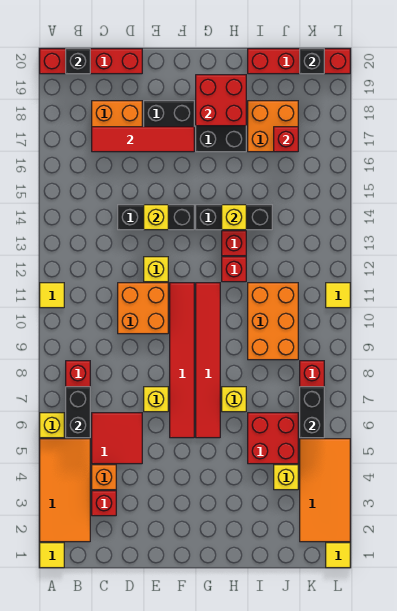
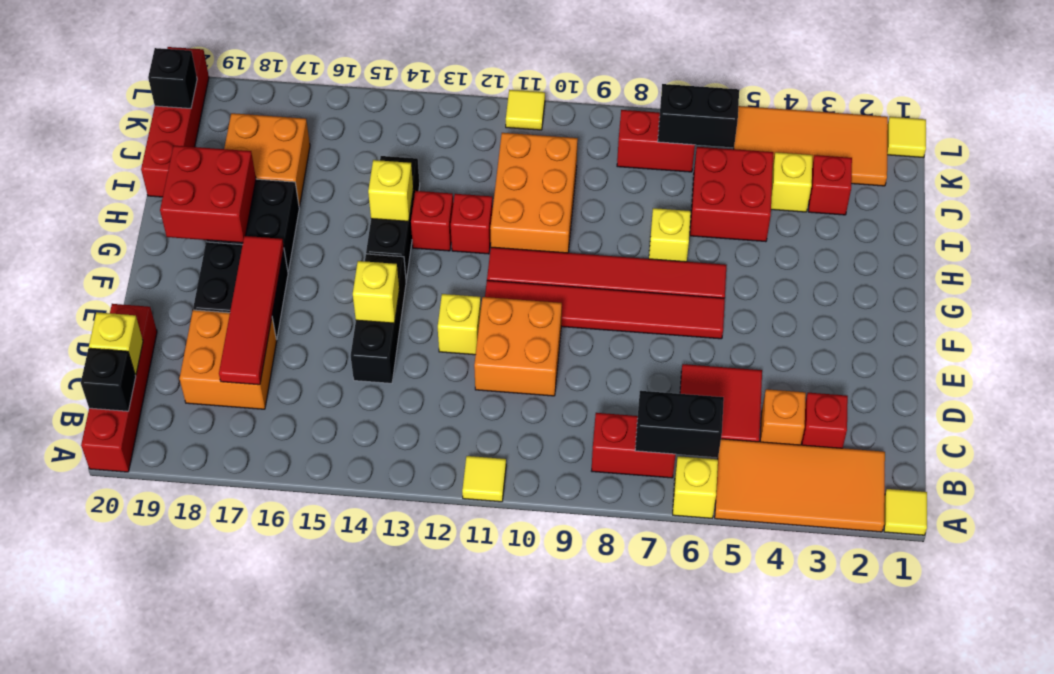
yellow 1x1 brick [144,387,168,412] -> yellow 1x1 brick moved to [89,312,143,375]
orange 2x3 brick [248,283,298,360] -> orange 2x3 brick turned to [490,133,578,253]
red 1x1 brick [274,127,298,152] -> red 1x1 brick moved to [809,155,852,215]

